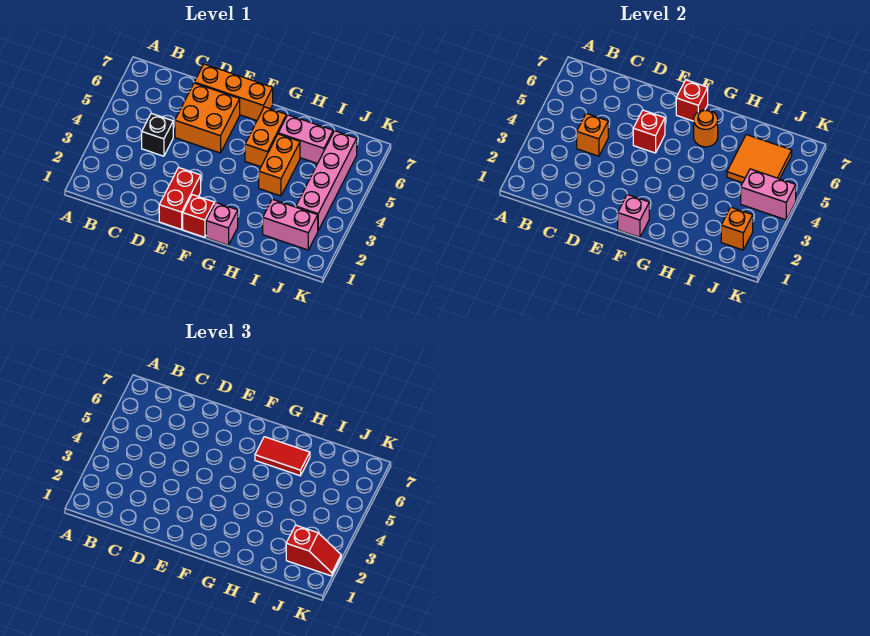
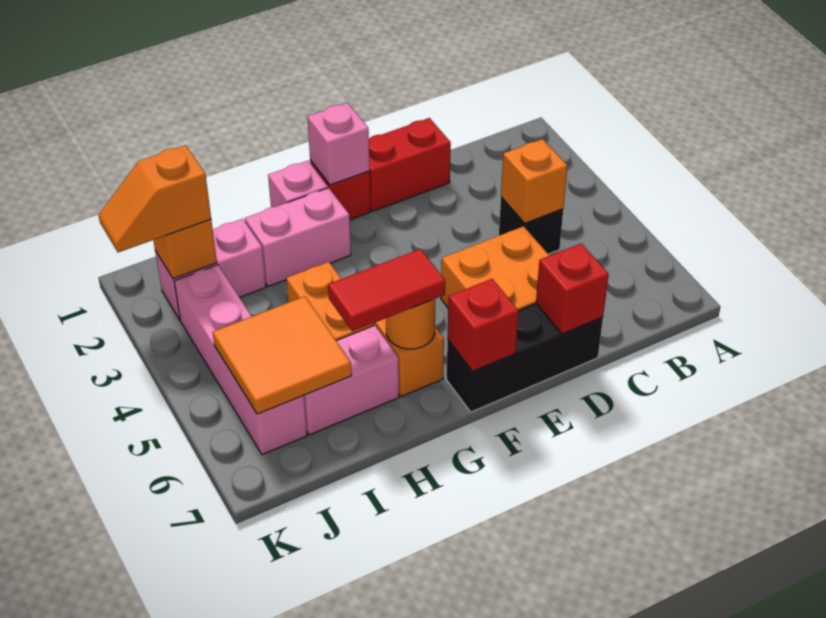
orange 1x3 brick [194,64,273,121] -> black 1x3 brick [447,303,603,412]
red 1x2 brick [159,167,201,229] -> red 1x2 brick turned to [369,118,451,211]
red 1x1 brick [633,110,665,153] -> red 1x1 brick moved to [536,243,609,334]
red 1x2 slope [286,525,341,576] -> orange 1x2 slope [98,145,211,252]
pink 1x2 brick [741,169,796,220] -> pink 1x2 brick moved to [245,188,351,287]

